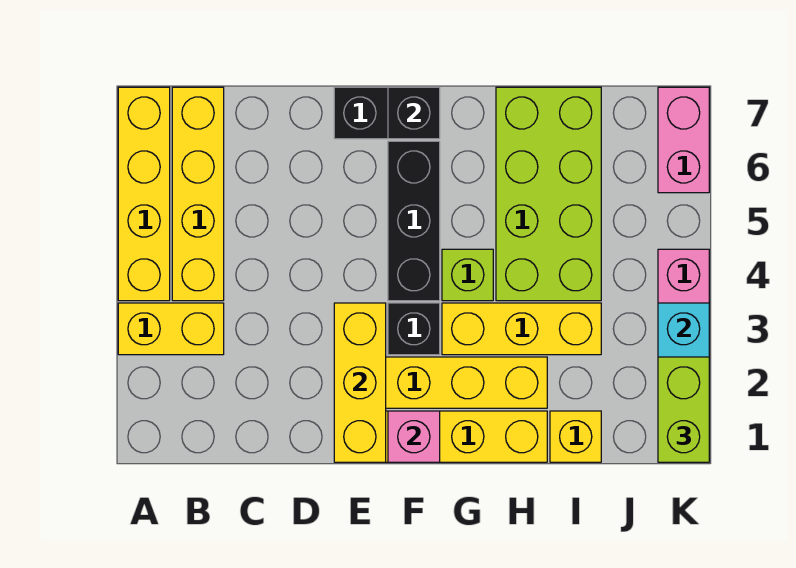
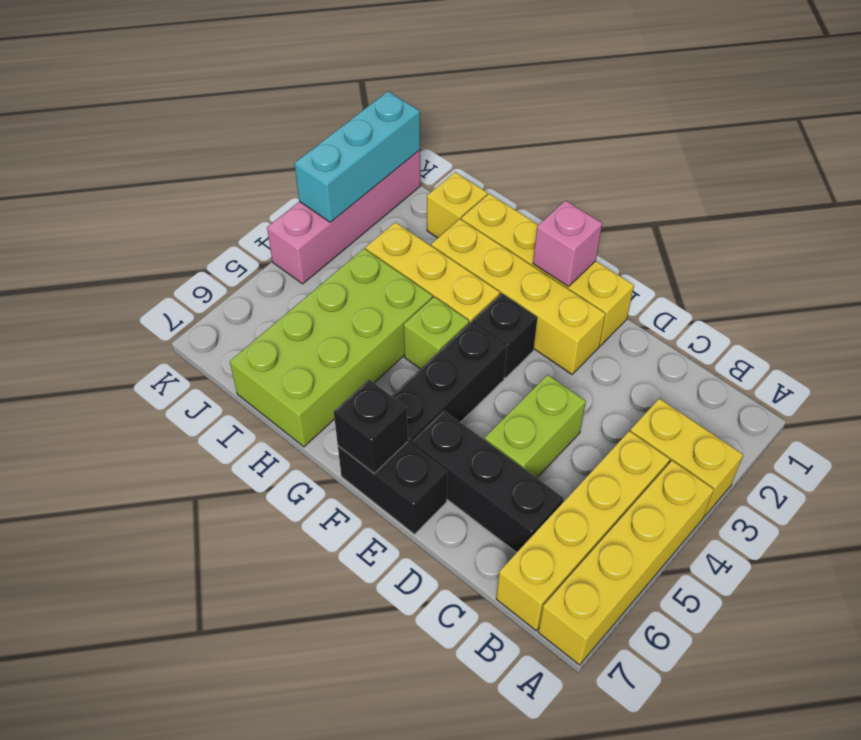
none -> black 1x3 brick [411,411,564,553]
yellow 1x3 brick [334,303,386,462] -> none
lime 1x2 brick [658,357,709,462] -> lime 1x2 brick moved to [485,375,586,478]
pink 1x2 brick [658,87,709,193] -> none

